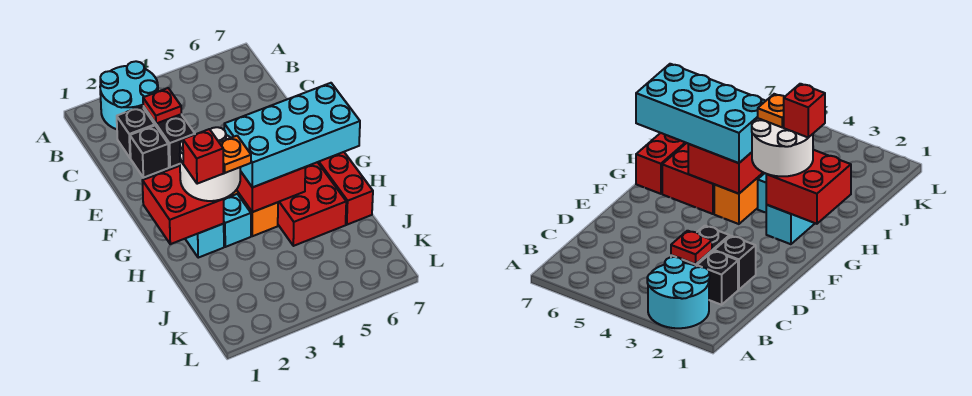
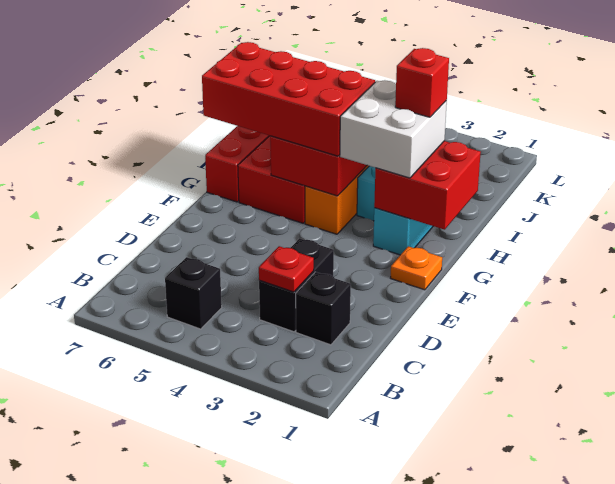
cyan 2x2 round brick [100,61,158,129] -> none
black 1x1 brick [130,126,169,178] -> black 1x1 brick moved to [165,257,222,329]
white 2x2 round brick [180,127,240,201] -> white 2x2 brick [340,80,447,178]
cyan 2x4 brick [224,83,360,187] -> red 2x4 brick [202,42,375,156]
orange 1x1 plate [219,136,251,173] -> orange 1x1 plate moved to [391,246,442,290]

